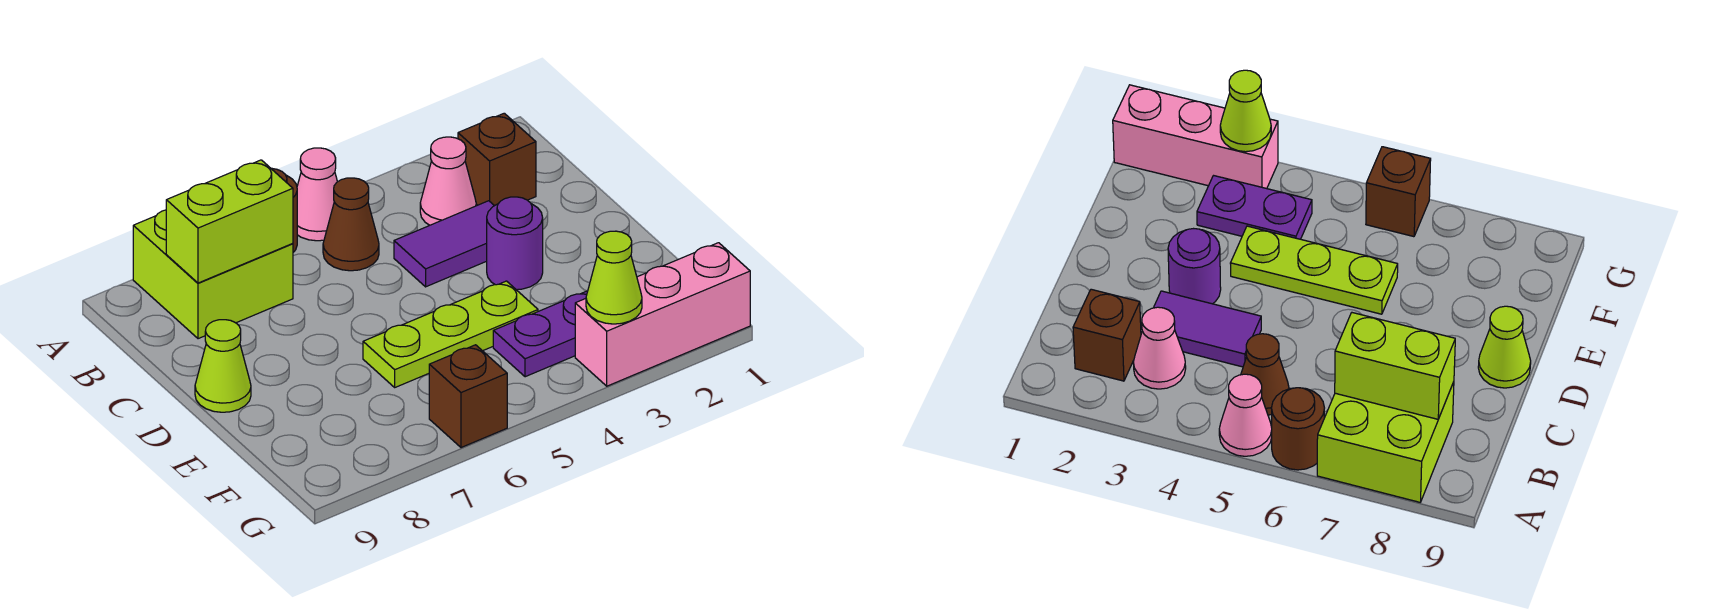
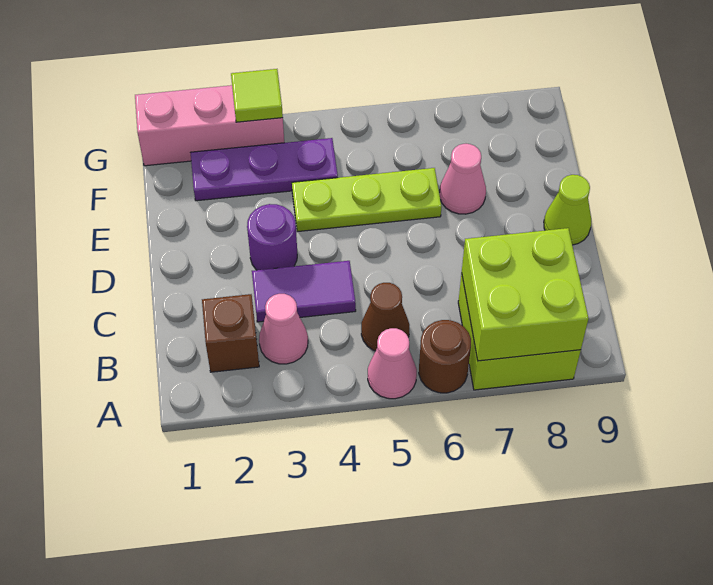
lime 1x2 brick [166,160,293,283] -> lime 2x2 brick [462,228,589,361]
none -> pink 1x1 cone [440,144,486,214]
purple 1x2 plate [493,291,588,377] -> purple 1x3 plate [191,138,338,201]
lime 1x1 cone [586,231,642,324] -> lime 1x1 tile [231,69,283,122]
brown 1x1 brick [429,345,507,448] -> none

